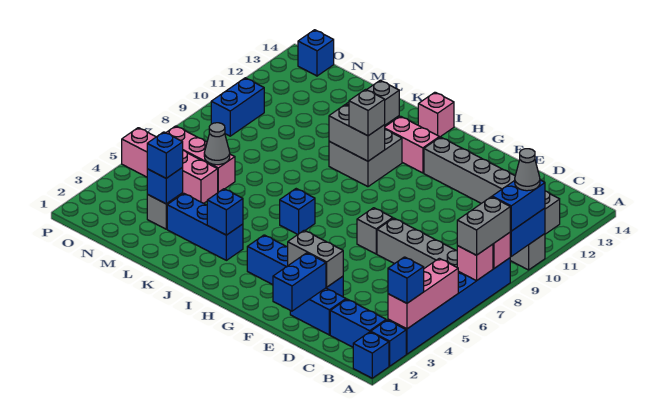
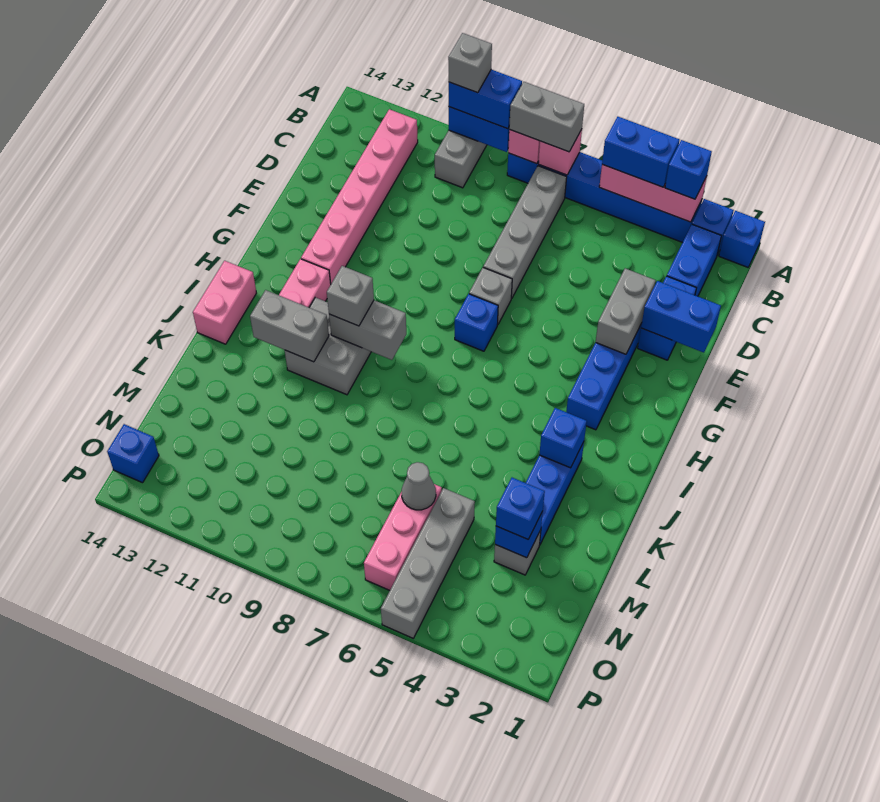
grey 1x1 cone [515,149,540,191] -> grey 1x1 brick [448,33,492,93]
grey 1x6 brick [424,137,560,234] -> pink 1x6 brick [301,109,418,283]
blue 1x1 brick [280,189,315,234] -> blue 1x1 brick moved to [455,294,498,351]
grey 1x2 brick [329,105,385,161] -> grey 1x2 brick turned to [329,300,406,360]
pink 1x1 brick [418,92,454,137] -> pink 1x2 brick [193,261,256,344]
pink 1x4 brick [122,128,218,203] -> grey 1x4 brick [381,488,475,638]
blue 1x2 brick [211,78,264,136] -> blue 1x2 brick moved to [602,117,679,187]

